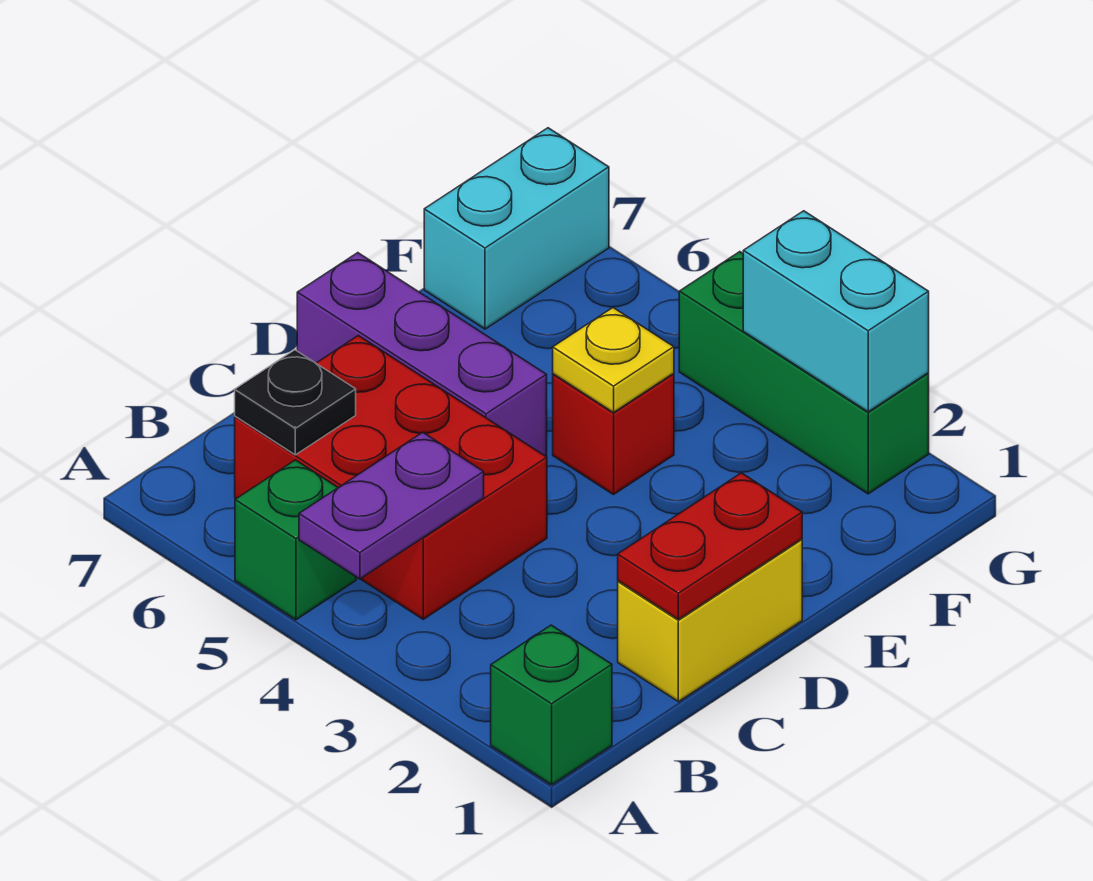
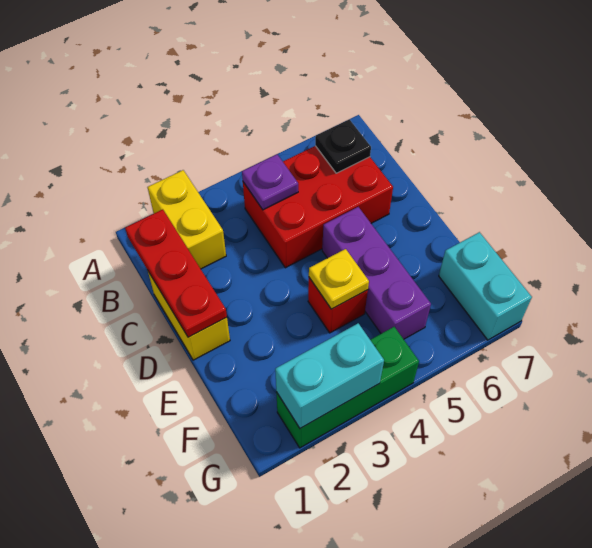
green 1x1 brick [491,625,612,785] -> none
none -> yellow 1x2 brick [148,170,226,269]
purple 1x2 plate [299,432,484,579] -> purple 1x1 plate [242,154,298,210]
green 1x1 brick [235,460,356,620] -> none
red 1x2 plate [618,473,802,620] -> red 1x3 plate [125,210,227,337]
purple 1x3 brick [297,253,547,456] -> purple 1x3 brick turned to [322,207,431,339]

